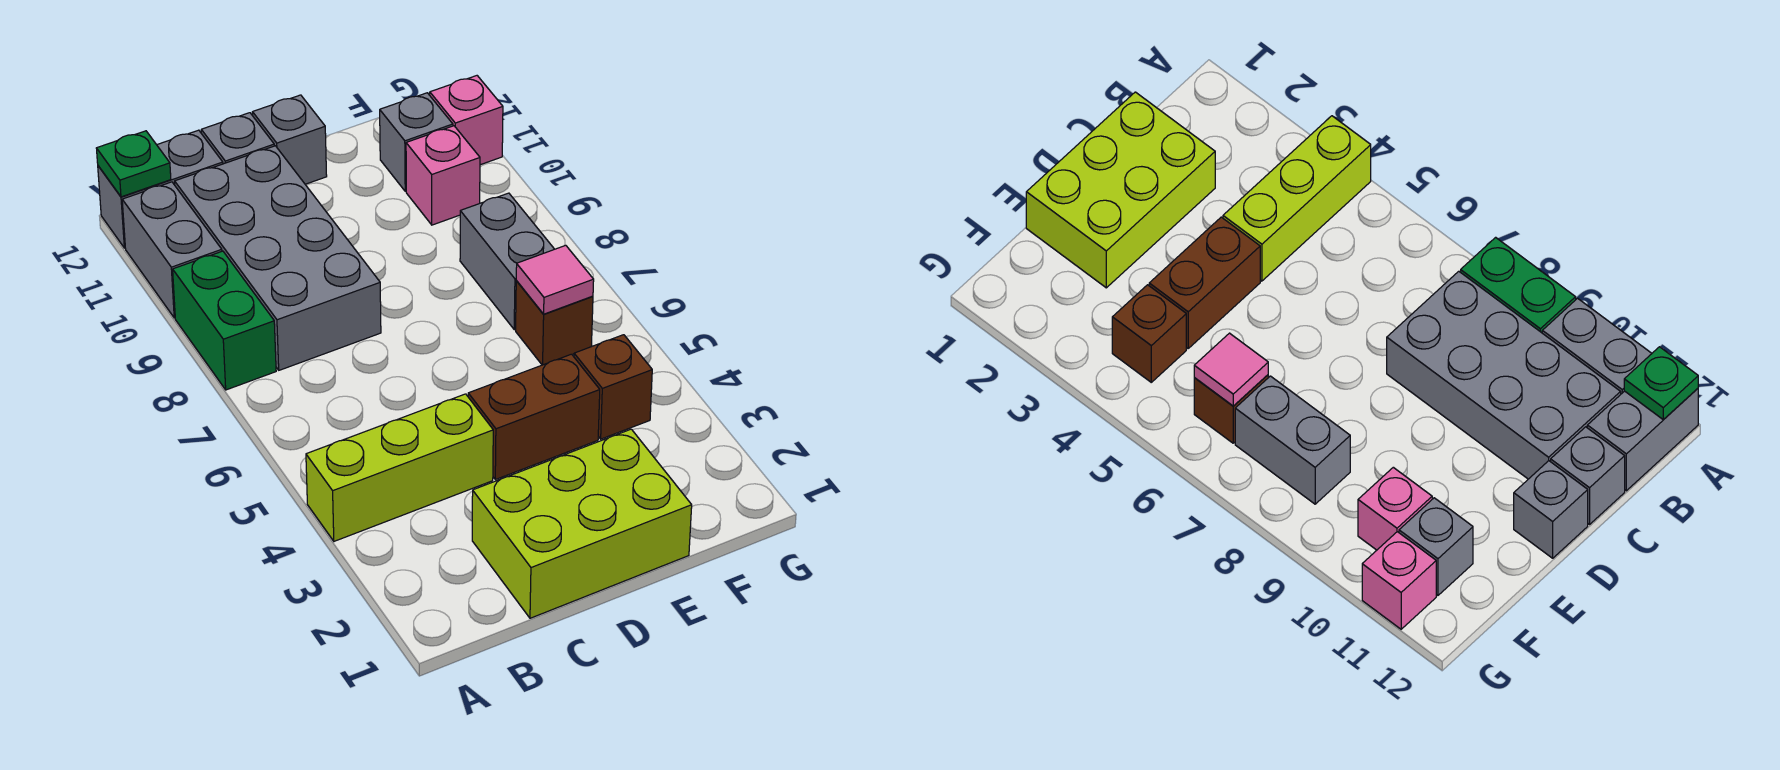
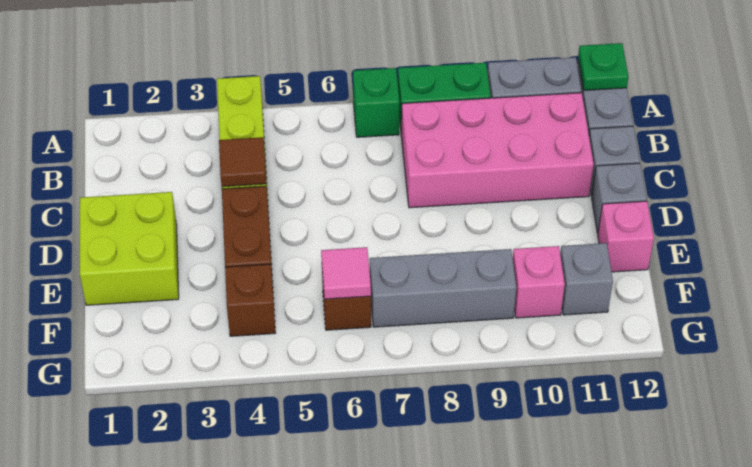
none -> green 1x1 brick [353,68,400,137]
grey 2x4 brick [175,146,381,370] -> pink 2x4 brick [401,93,594,208]
lime 2x3 brick [472,429,692,618] -> lime 2x2 brick [80,192,179,305]
none -> brown 1x1 tile [219,137,266,187]
grey 1x2 brick [460,193,554,330] -> grey 1x3 brick [370,249,516,327]
pink 1x1 brick [430,76,503,165] -> pink 1x1 brick moved to [598,201,654,272]

